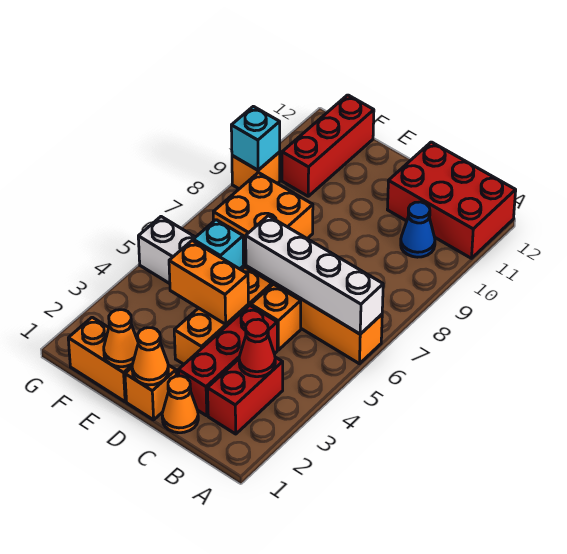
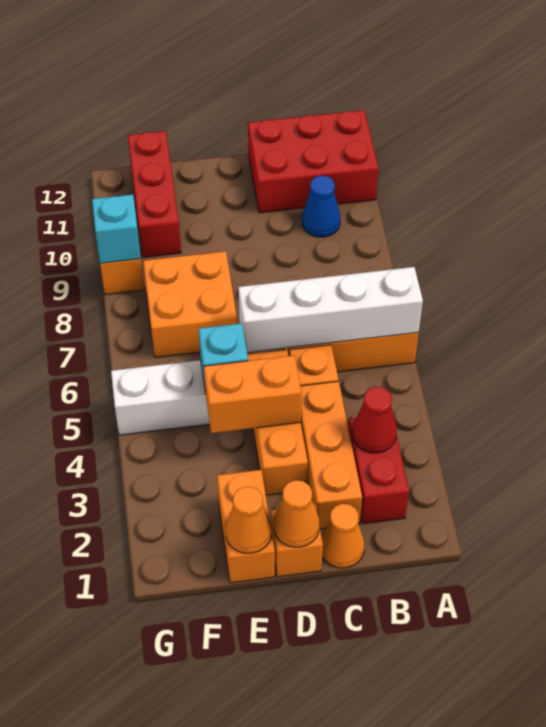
red 1x3 brick [179,306,277,416] -> orange 1x3 brick [300,381,362,529]
orange 1x2 brick [68,317,132,402] -> orange 1x2 brick turned to [217,470,275,583]

